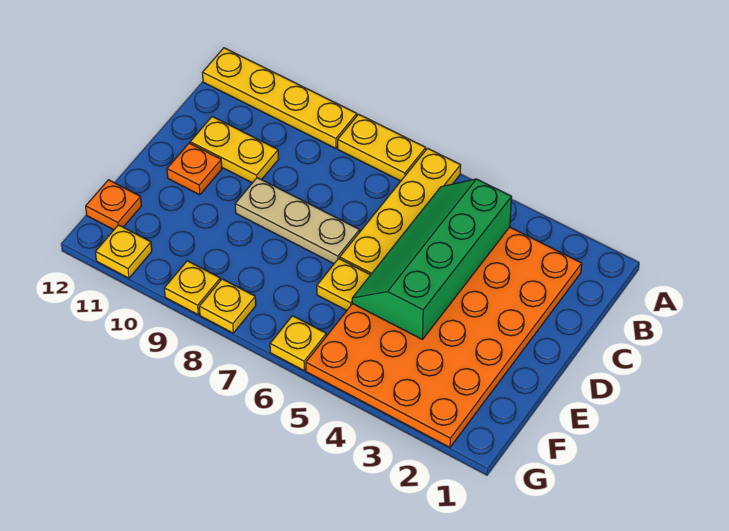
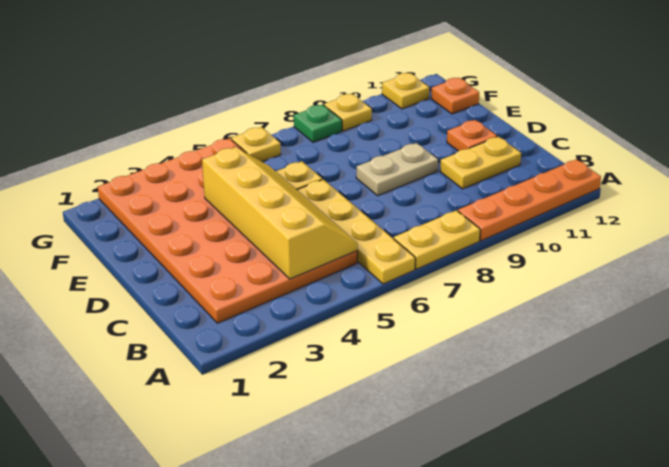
yellow 1x4 plate [203,48,357,148] -> orange 1x4 plate [458,159,601,241]
green 2x4 slope [352,179,512,340] -> yellow 2x4 slope [202,147,358,279]
tan 1x3 plate [235,178,360,264] -> tan 1x2 plate [356,143,438,196]
yellow 1x1 plate [199,279,256,333] -> green 1x1 plate [294,105,342,143]

